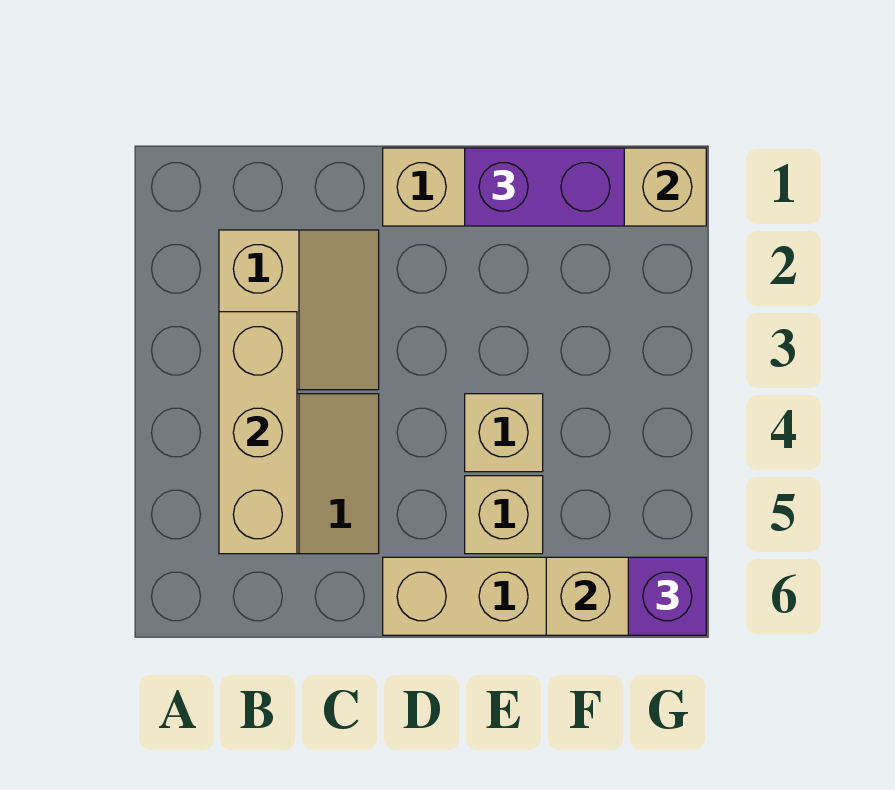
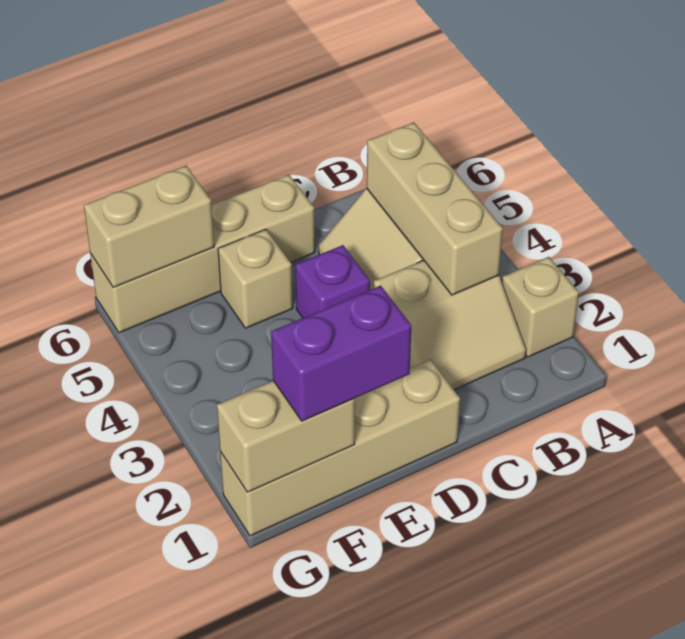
tan 2x2 slope [219,230,379,390] -> tan 2x2 slope turned to [374,260,526,390]
tan 1x1 brick [465,394,543,472] -> tan 1x1 brick moved to [502,257,579,357]
purple 1x1 brick [628,557,706,635] -> purple 1x1 brick moved to [295,245,370,318]

